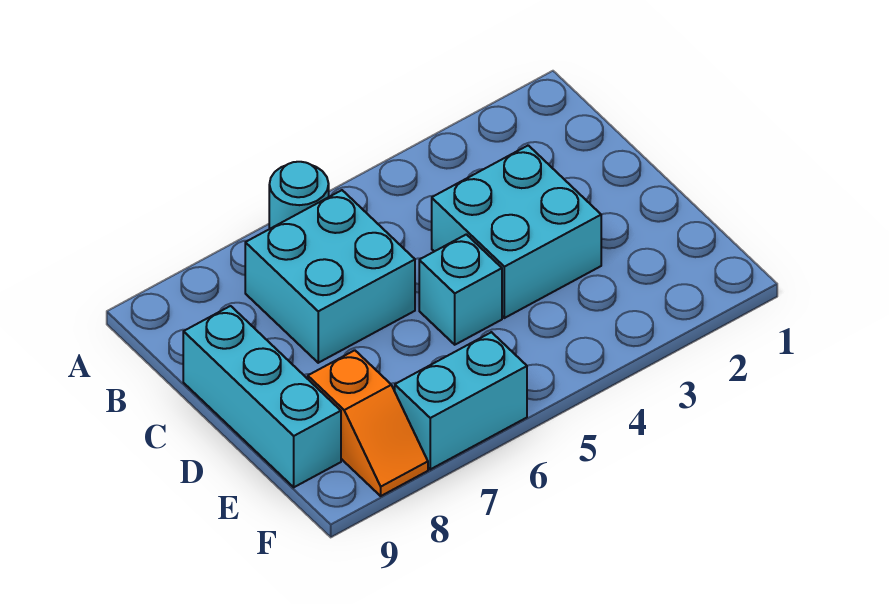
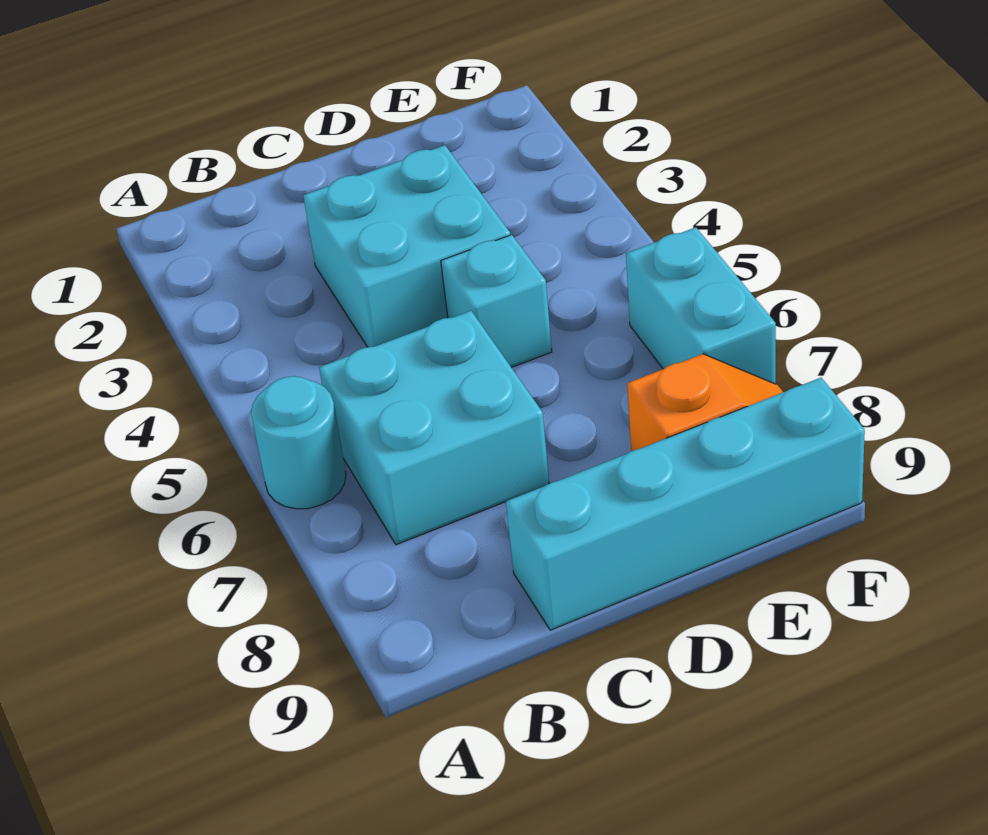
cyan 1x3 brick [183,306,341,487] -> cyan 1x4 brick [506,378,865,630]

